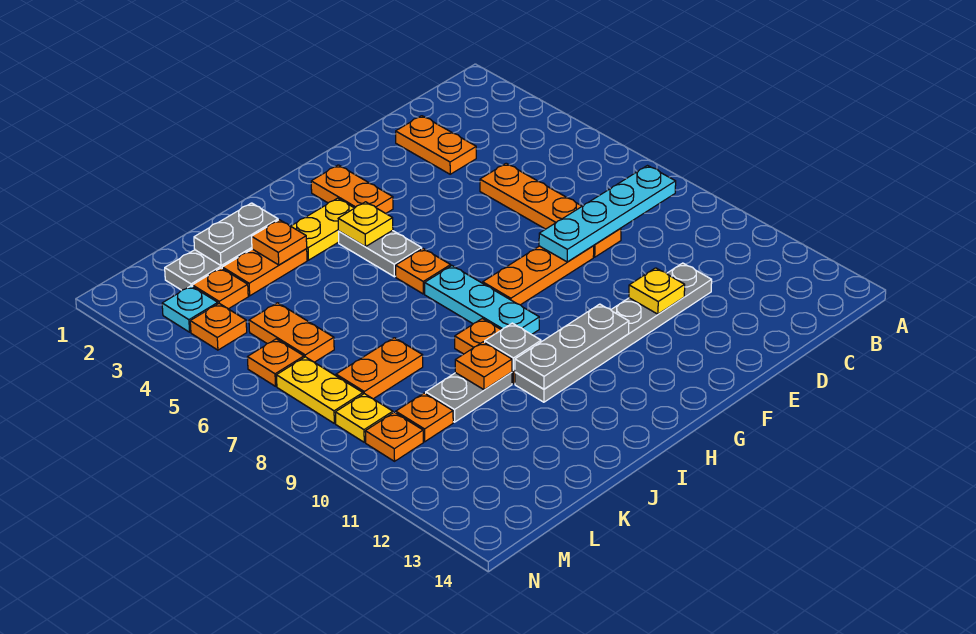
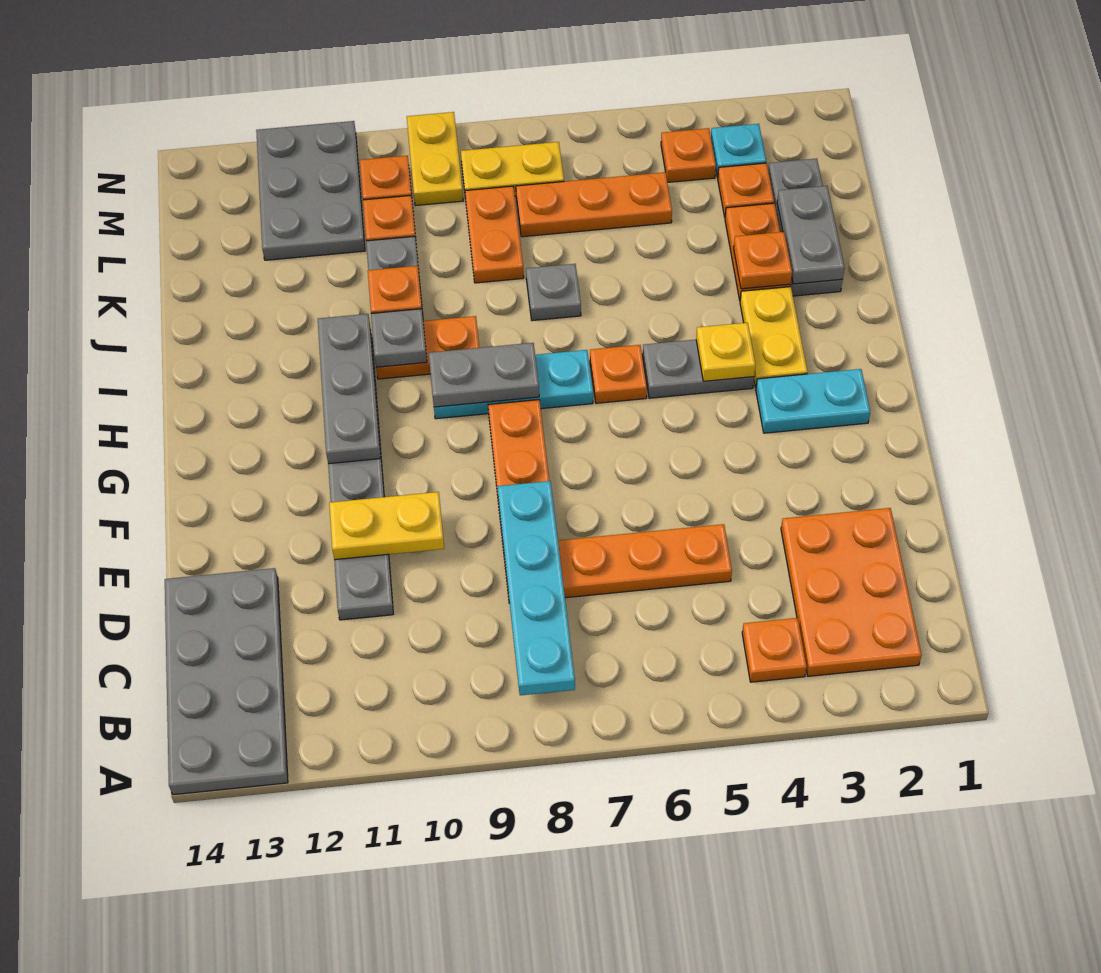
none -> grey 2x4 plate [165,568,288,795]
orange 1x2 plate [396,116,476,174] -> orange 2x3 plate [781,508,922,676]
yellow 1x1 plate [629,268,685,314] -> yellow 1x2 plate [329,492,444,560]
orange 1x2 plate [311,165,393,213] -> cyan 1x2 plate [756,369,870,433]
none -> grey 1x2 plate [429,343,539,407]
none -> grey 1x1 plate [526,264,581,321]
orange 1x2 plate [249,303,334,362] -> orange 1x3 plate [516,172,672,237]
none -> grey 2x3 plate [256,121,365,260]
orange 1x1 plate [247,339,304,386] -> orange 1x1 plate moved to [742,618,807,682]
yellow 1x1 plate [335,394,393,442] -> yellow 1x2 plate [407,112,463,206]

